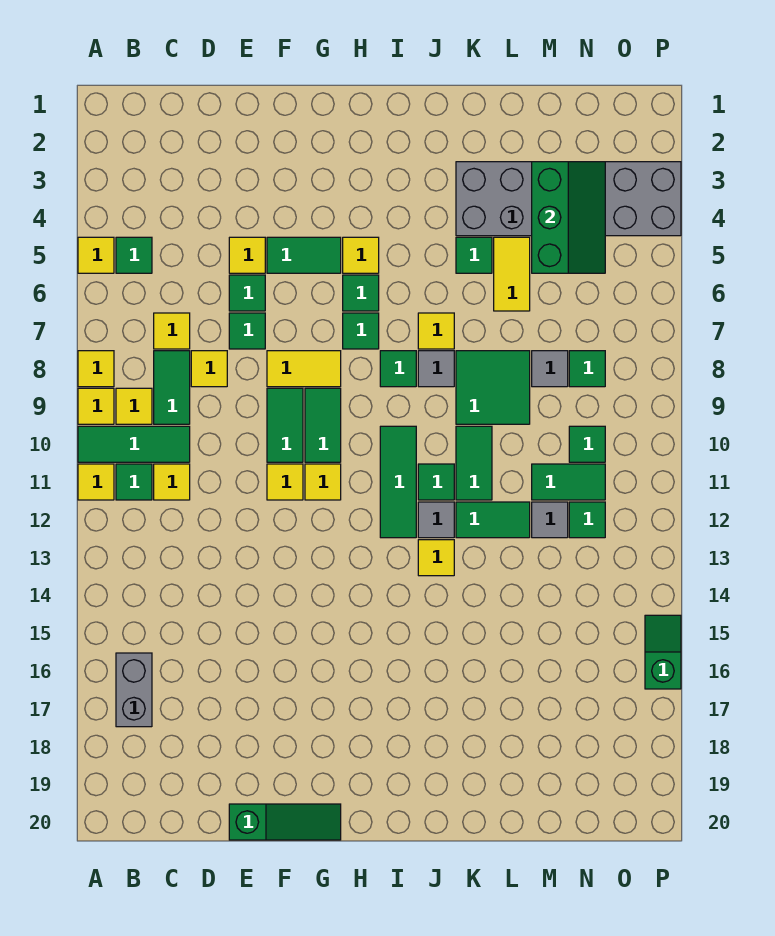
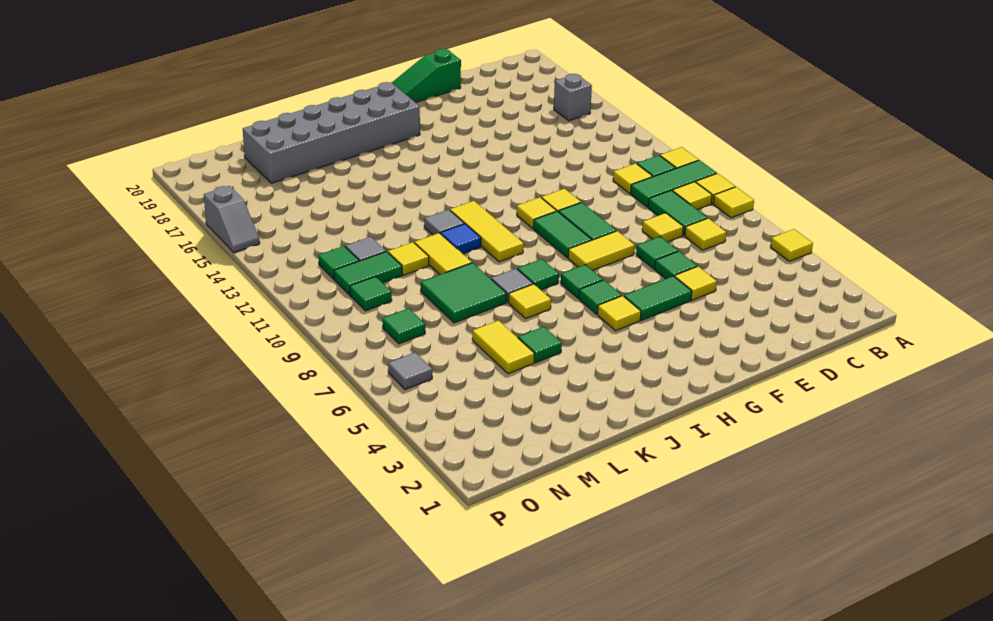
green 1x1 tile [116,237,152,273] -> none
grey 1x2 brick [116,653,152,727] -> grey 1x1 brick [554,74,592,121]
green 1x3 tile [380,426,416,538] -> yellow 1x3 tile [450,201,524,262]
green 1x1 tile [418,464,454,500] -> blue 1x1 tile [441,224,481,254]
yellow 1x1 tile [418,540,454,576] -> yellow 1x1 tile moved to [388,242,429,275]
grey 2x6 brick [456,162,681,236] -> grey 2x6 brick moved to [243,82,420,183]
green 1x2 tile [456,426,492,500] -> yellow 1x2 tile [414,233,472,274]
green 1x2 tile [456,502,530,538] -> none
green 2x3 slope [532,162,605,273] -> none
grey 1x1 tile [532,351,568,387] -> grey 1x1 tile moved to [388,352,432,390]
green 1x2 slope [645,615,681,689] -> grey 1x2 slope [204,186,260,253]

